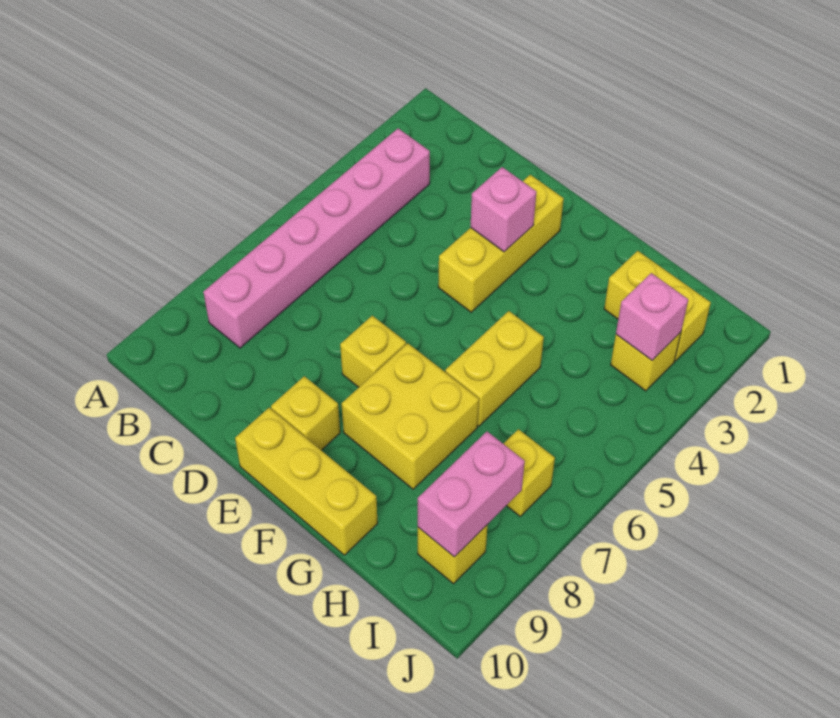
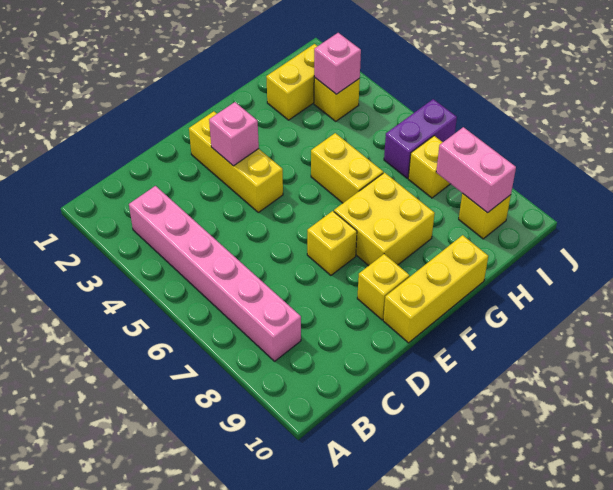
none -> purple 1x2 brick [384,99,457,178]

